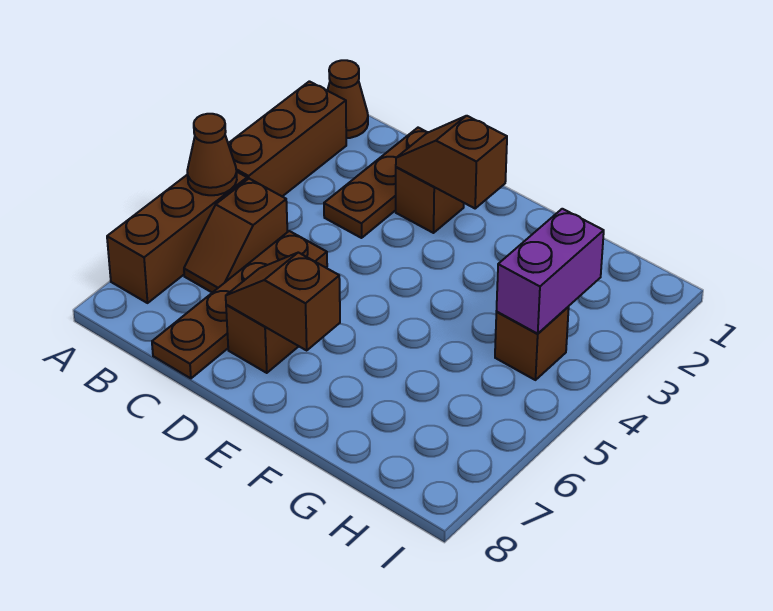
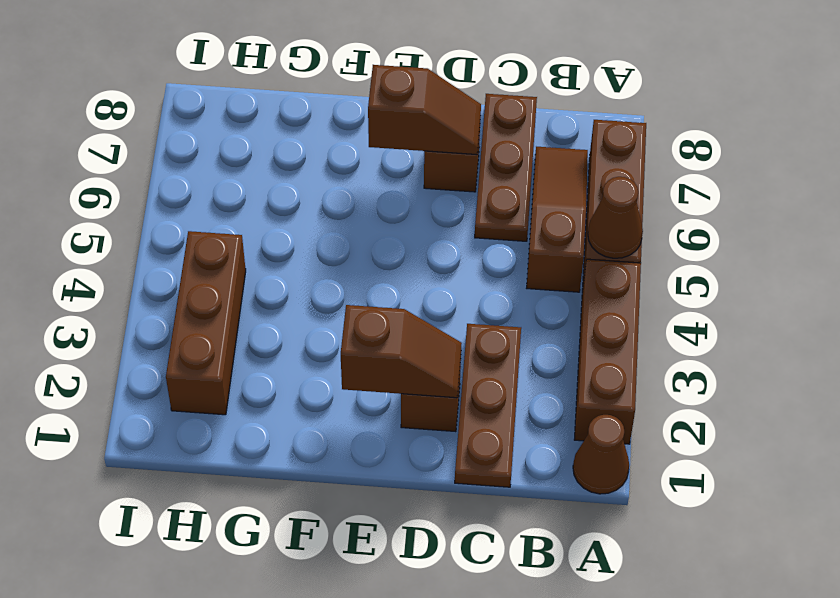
brown 1x2 slope [184,179,287,293] -> brown 1x3 slope [527,147,588,292]
brown 1x4 plate [152,231,327,378] -> brown 1x3 plate [475,94,537,241]
purple 1x2 brick [497,209,604,334] -> none
brown 1x1 brick [495,307,569,380] -> brown 1x3 brick [166,231,246,415]

